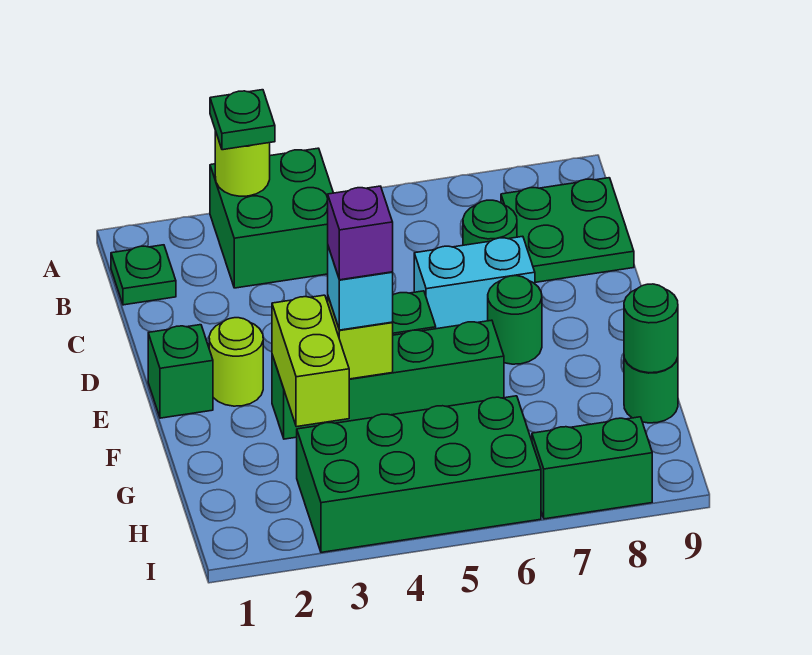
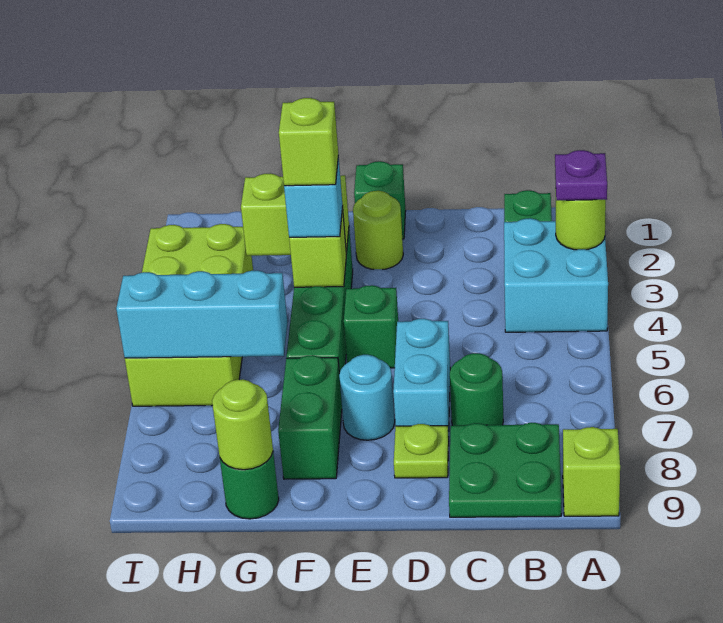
green 2x2 brick [210,148,333,288] -> cyan 2x2 brick [504,218,608,332]
green 1x1 plate [210,90,275,150] -> purple 1x1 plate [555,150,607,200]
none -> lime 1x1 brick [563,427,620,516]
none -> lime 1x1 plate [394,424,449,478]
green 1x1 round brick [488,276,542,364] -> cyan 1x1 round brick [339,355,395,440]
purple 1x1 brick [328,186,393,280] -> lime 1x1 brick [279,98,338,186]
none -> cyan 1x3 brick [116,270,288,358]
green 1x1 round brick [624,284,678,373] -> lime 1x1 round brick [212,379,273,470]
green 2x4 brick [297,396,541,552] -> lime 2x4 brick [125,224,253,406]
green 1x2 brick [532,417,652,519] -> green 1x2 brick moved to [278,355,342,479]

